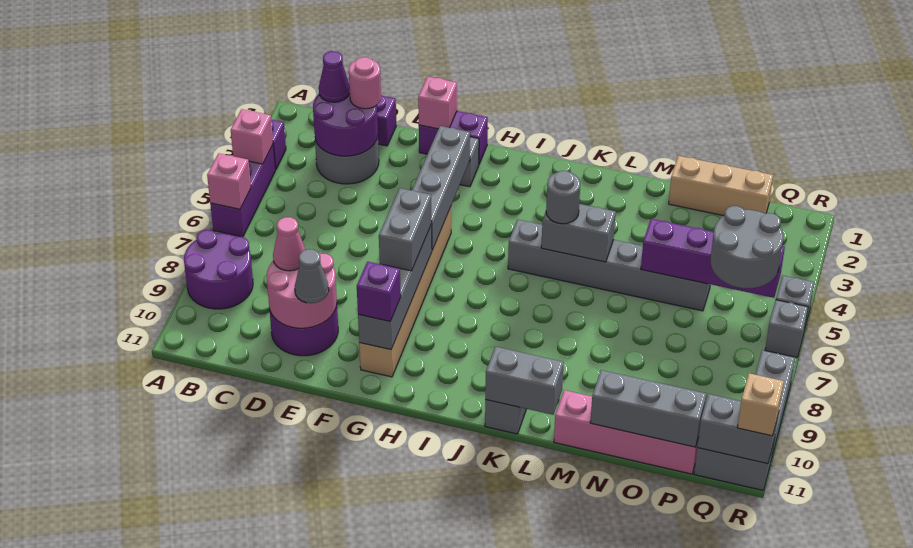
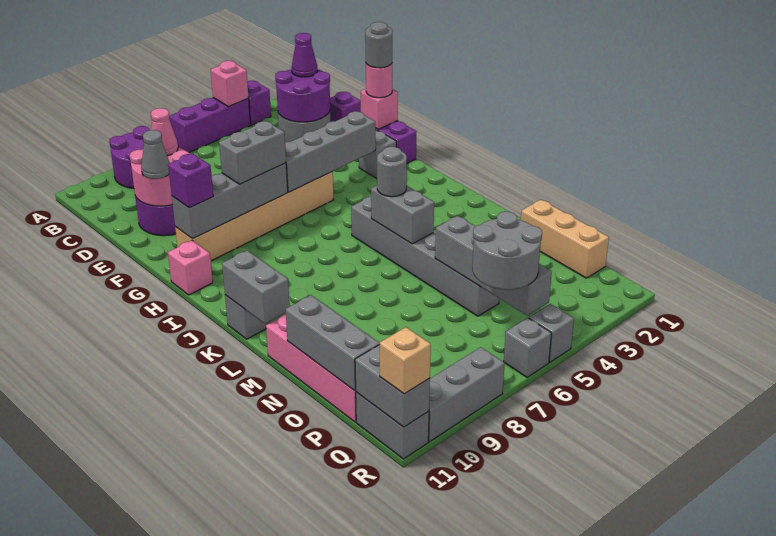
pink 1x1 brick [207,153,251,209] -> pink 1x1 brick moved to [168,240,213,295]
pink 1x1 round brick [349,57,381,109] -> pink 1x1 round brick moved to [366,64,392,98]
none -> grey 1x1 round brick [365,22,392,68]
purple 1x4 brick [641,219,785,298] -> grey 1x4 brick [435,216,552,316]

